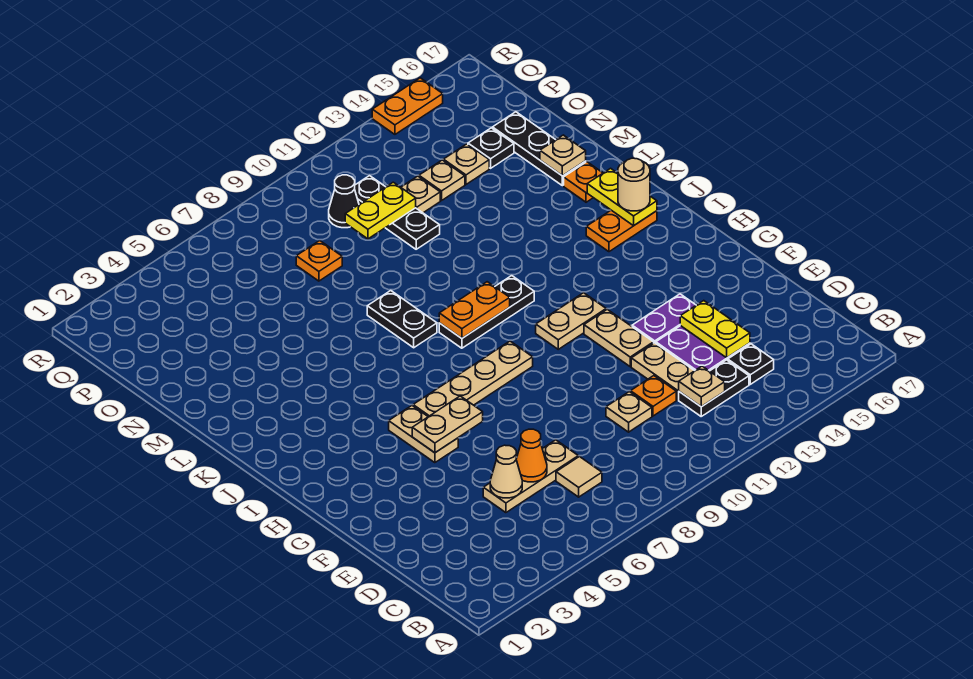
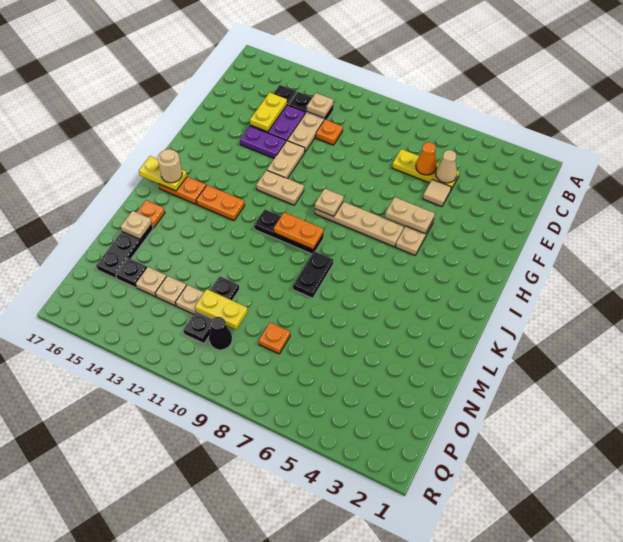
tan 1x1 tile [556,457,602,497] -> tan 1x1 tile moved to [423,179,451,207]
tan 1x3 plate [483,440,578,513] -> yellow 1x3 plate [392,149,459,190]
tan 1x1 plate [606,392,652,432] -> tan 1x1 plate moved to [315,189,344,216]
yellow 1x2 plate [587,168,657,226] -> yellow 1x2 plate turned to [139,156,187,191]
orange 1x2 plate [372,78,443,134] -> orange 1x2 plate moved to [196,185,245,221]

